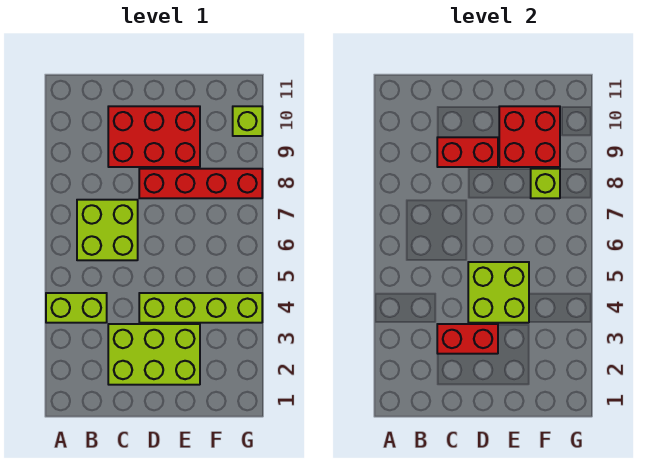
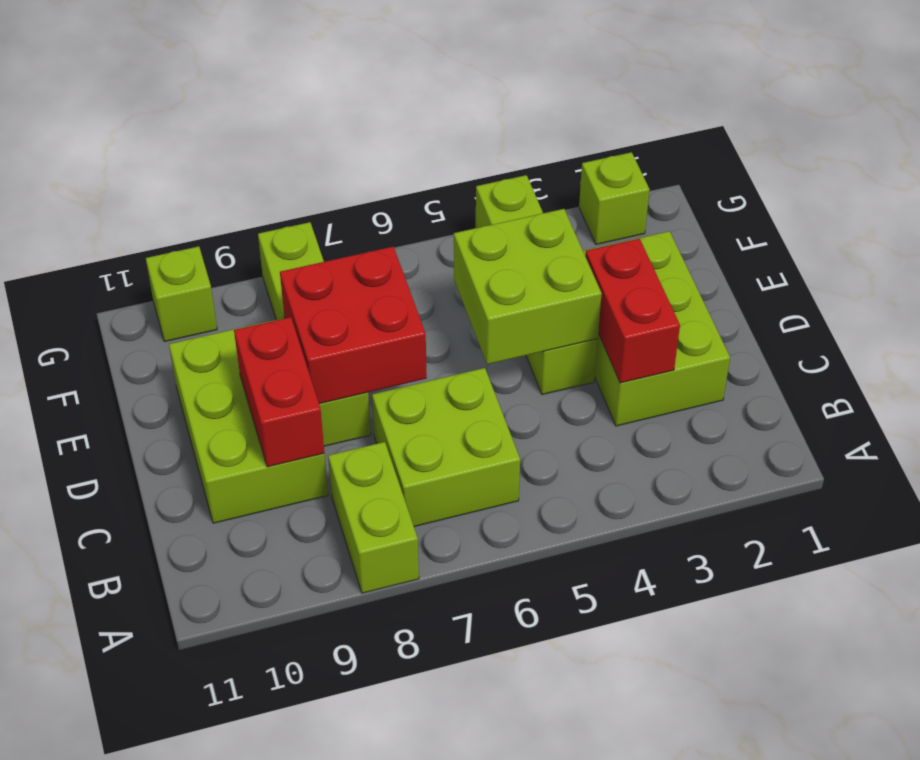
lime 1x2 brick [46,293,107,323] -> lime 1x2 brick moved to [328,442,419,593]
red 2x3 brick [108,106,200,167] -> lime 2x3 brick [169,319,328,523]
red 1x4 brick [139,169,262,198] -> lime 1x4 brick [258,222,371,446]
red 2x2 brick [499,106,560,167] -> red 2x2 brick moved to [280,247,427,404]
lime 1x1 brick [531,169,560,198] -> lime 1x1 brick moved to [579,152,650,245]

